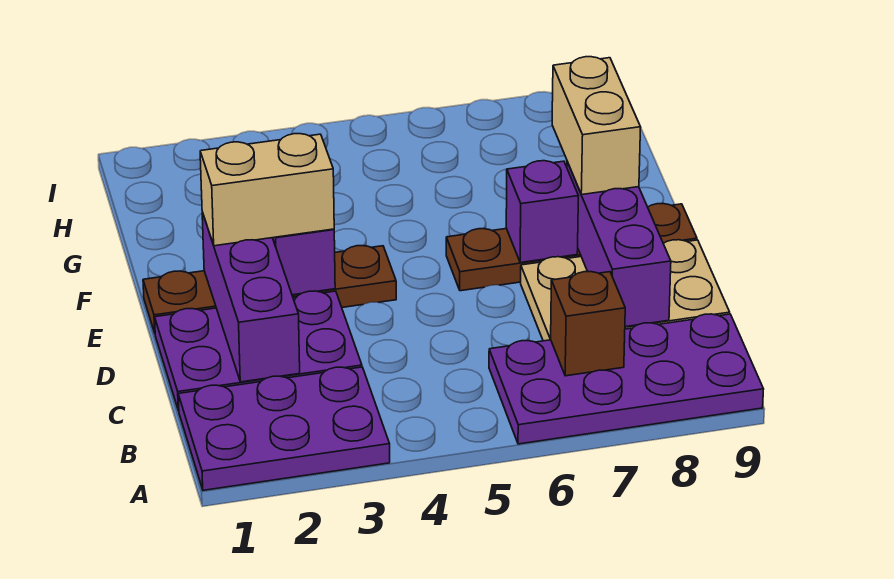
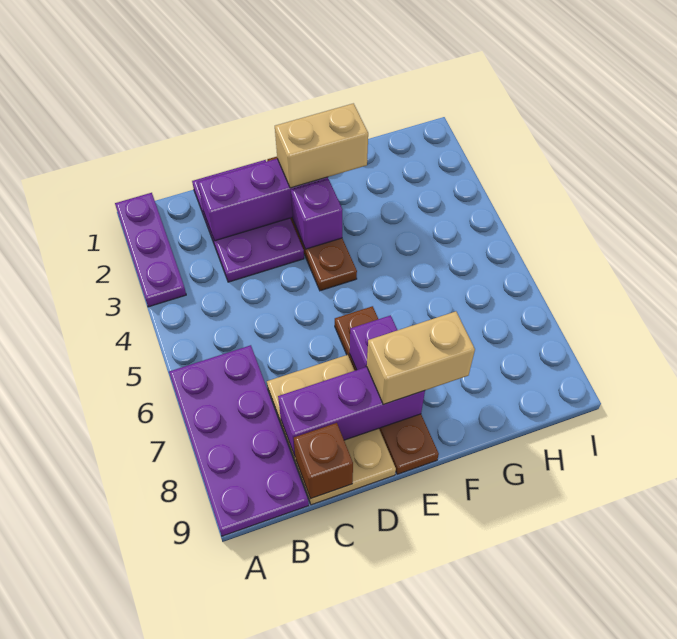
purple 2x3 plate [178,367,390,490] -> purple 1x3 plate [115,193,186,307]
brown 1x1 brick [551,272,625,376] -> brown 1x1 brick moved to [294,423,353,499]
tan 1x2 brick [200,134,334,246] -> tan 1x2 brick turned to [275,103,368,188]

